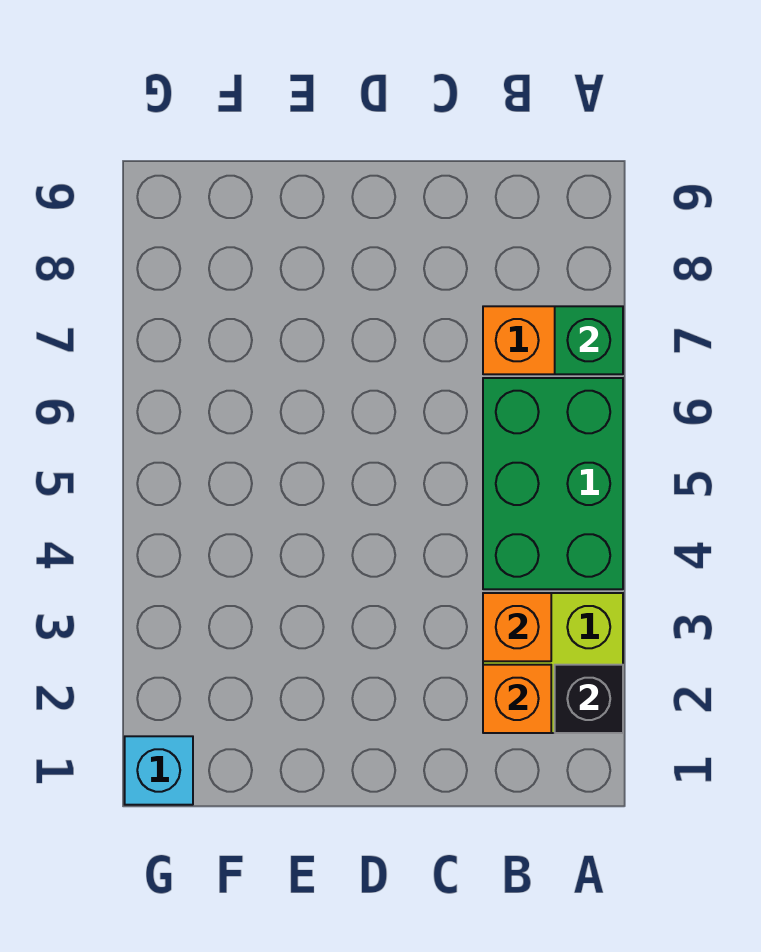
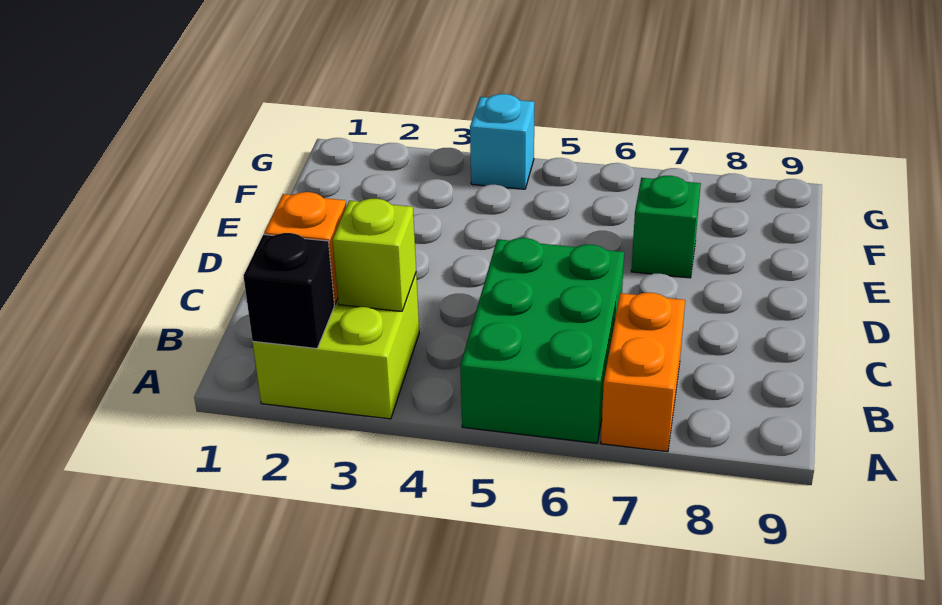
green 2x3 brick [483,378,623,589] -> green 2x3 brick turned to [460,238,624,443]
green 1x1 brick [555,306,623,374] -> green 1x1 brick moved to [631,176,701,278]
orange 1x1 brick [483,593,551,661] -> lime 1x1 brick [333,199,416,311]
cyan 1x1 brick [125,736,193,805] -> cyan 1x1 brick moved to [470,94,534,189]

